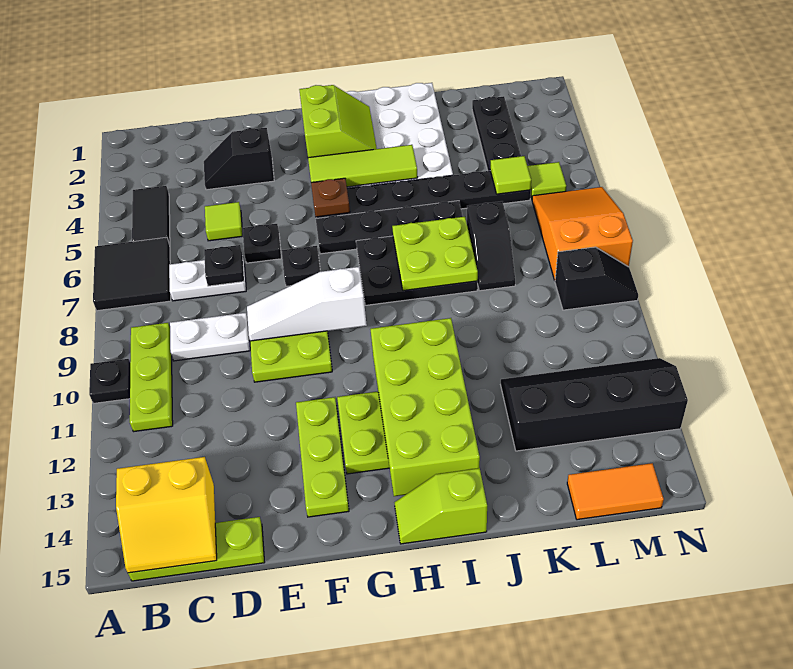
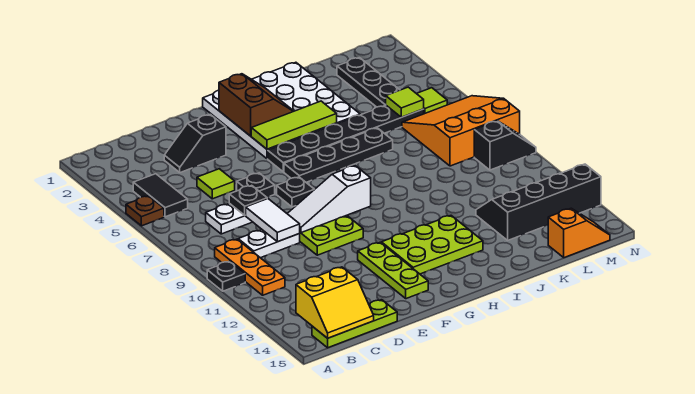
black 2x2 tile [93,237,171,311] -> none
lime 1x3 plate [130,323,173,432] -> orange 1x3 plate [215,239,285,295]
none -> white 1x2 tile [245,199,300,242]
lime 2x2 slope [299,85,377,158] -> brown 2x2 slope [219,74,293,136]
brown 1x1 plate [311,178,350,217] -> brown 1x1 plate moved to [126,196,164,226]
black 2x3 plate [356,236,477,305] -> none
lime 2x4 brick [370,318,480,496] -> none
lime 1x2 slope [395,468,487,544] -> none
lime 2x2 plate [392,217,478,291] -> none
black 1x2 slope [467,201,515,291] -> none
orange 1x2 tile [567,463,664,520] -> orange 1x2 slope [548,208,610,258]
orange 2x3 slope [532,187,633,280] -> orange 3x3 slope [402,96,520,166]

